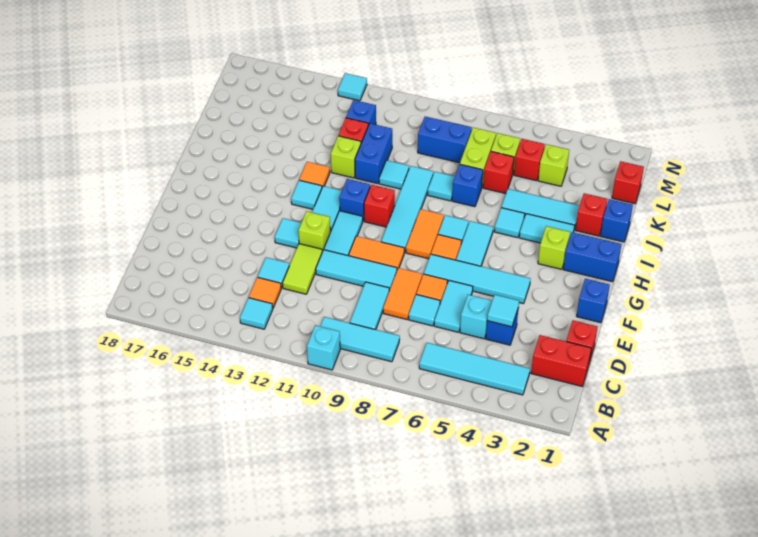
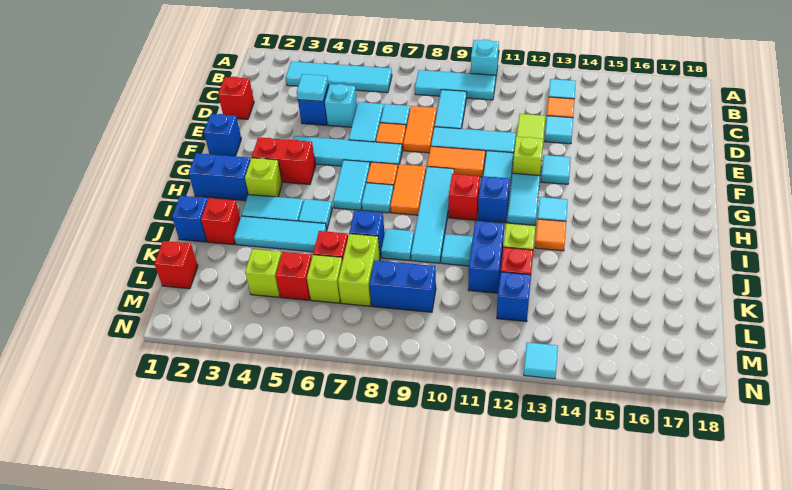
red 1x2 brick [531,335,591,386] -> red 1x2 brick moved to [252,138,316,184]

